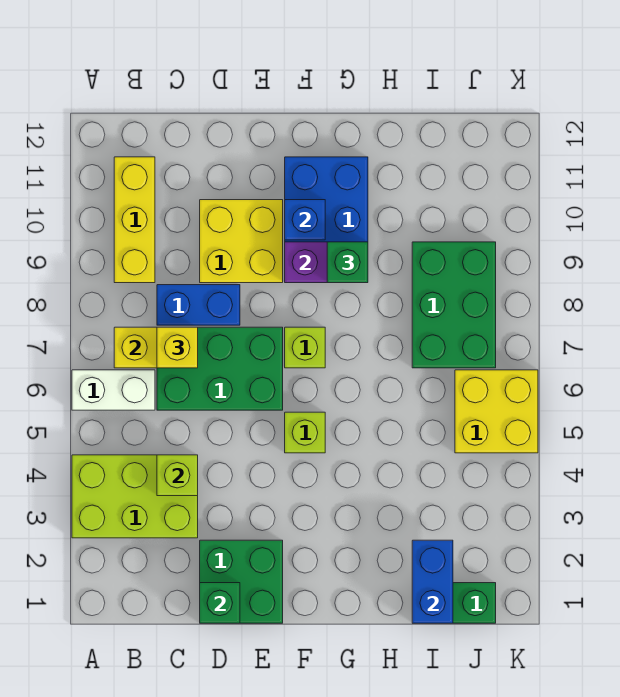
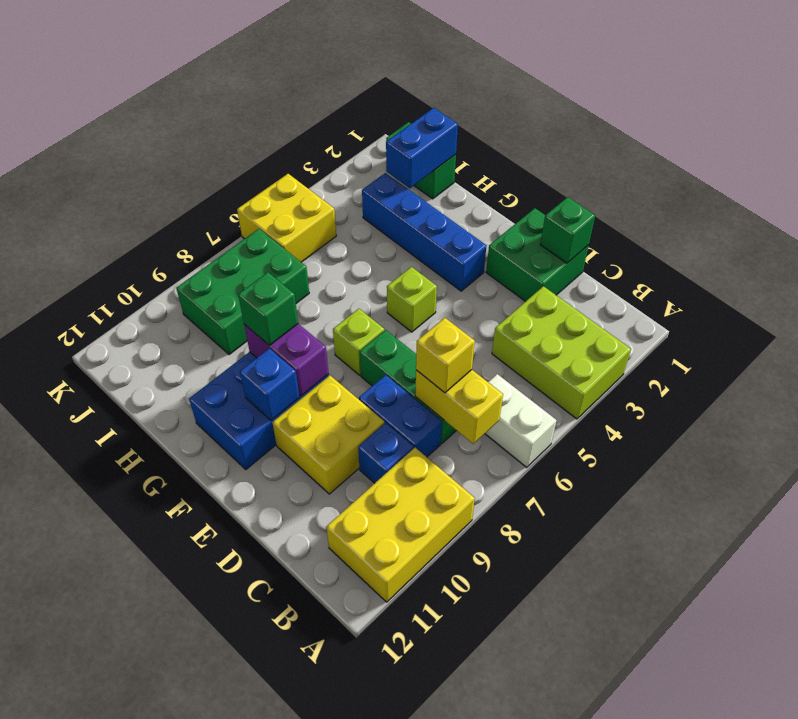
yellow 1x3 brick [114,157,155,283] -> yellow 2x3 brick [326,448,475,602]
lime 1x1 brick [157,455,198,496] -> none
green 2x3 brick [157,327,283,410] -> green 1x3 brick [360,330,457,444]
none -> blue 1x1 brick [358,423,414,483]
none -> blue 1x4 brick [362,173,486,291]

